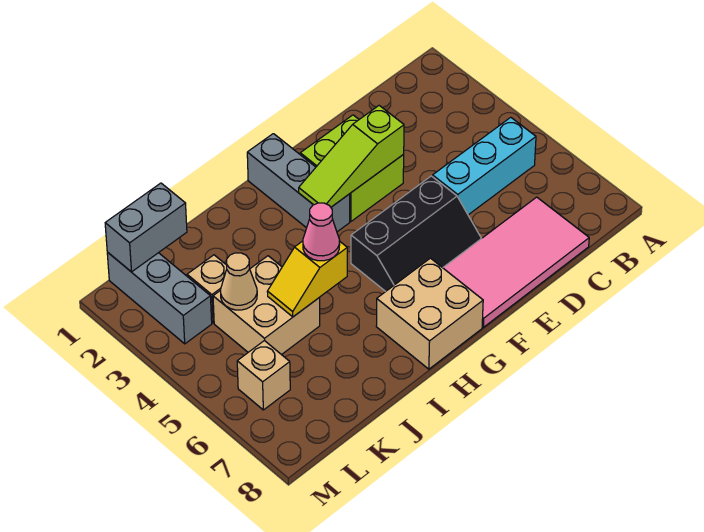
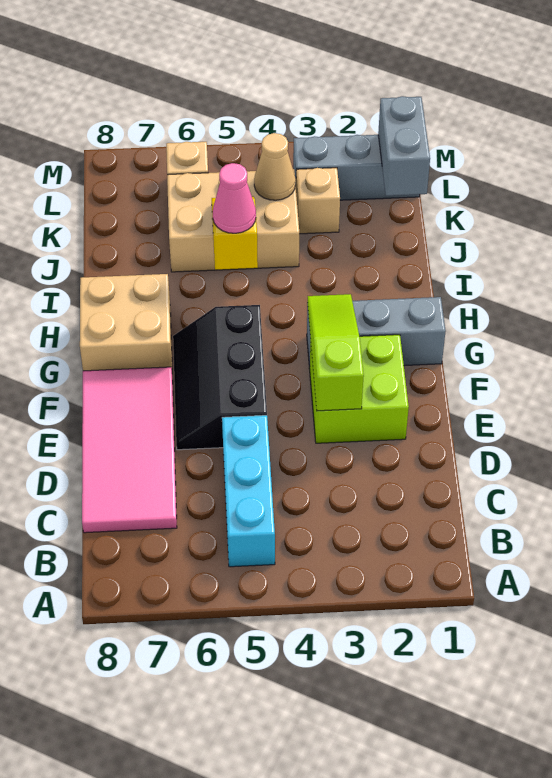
tan 2x2 brick [213,256,320,355] -> tan 2x3 brick [167,169,299,272]

